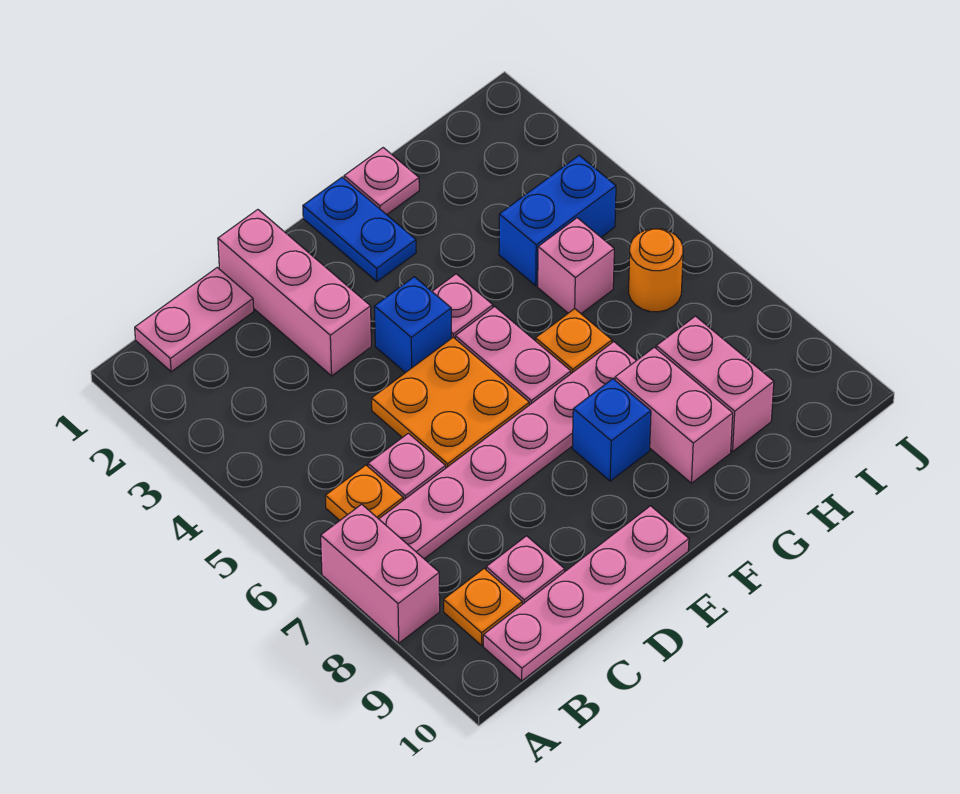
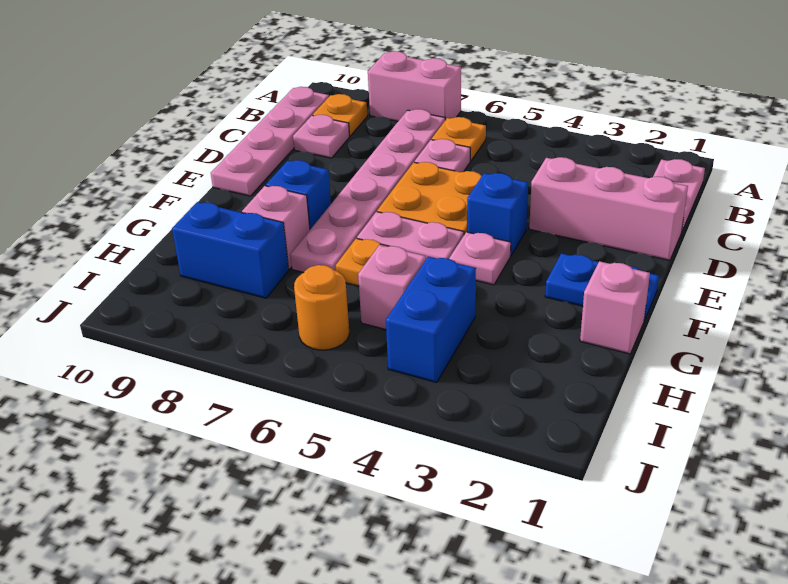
pink 1x1 plate [344,148,419,215] -> pink 1x1 brick [580,261,650,354]
pink 1x2 brick [615,347,733,483] -> pink 1x1 brick [242,186,310,269]
pink 1x2 brick [656,316,774,451] -> blue 1x2 brick [172,202,289,298]

